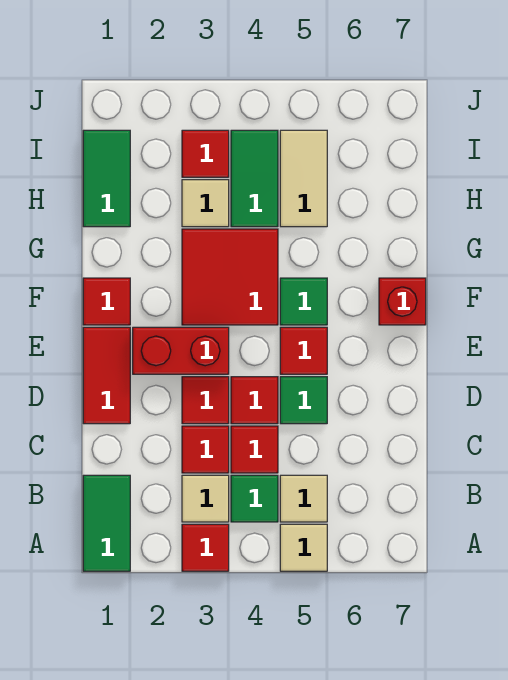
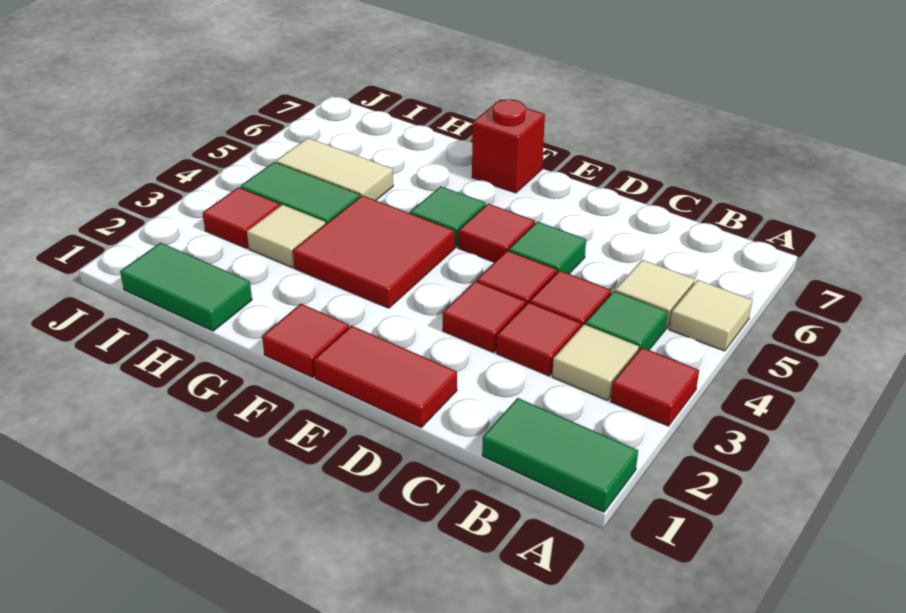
red 1x2 brick [133,327,229,374] -> none

